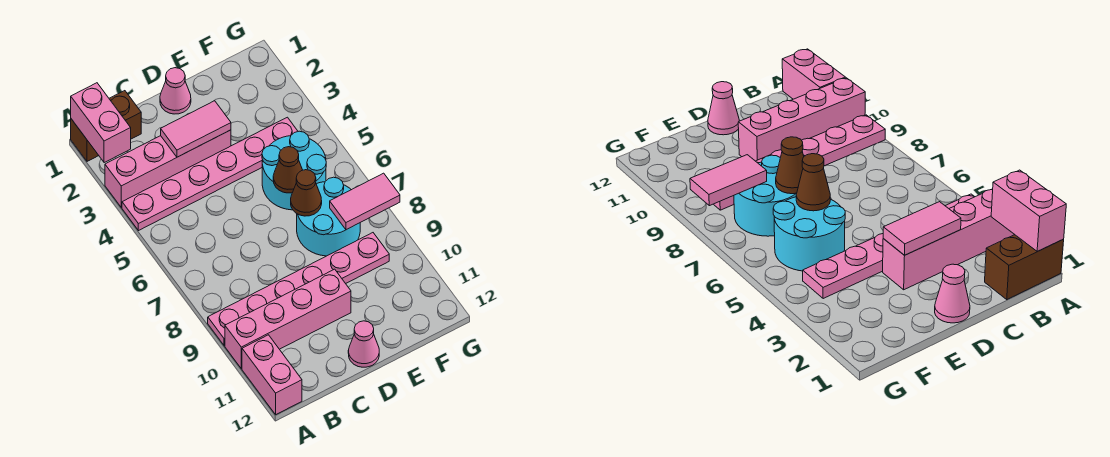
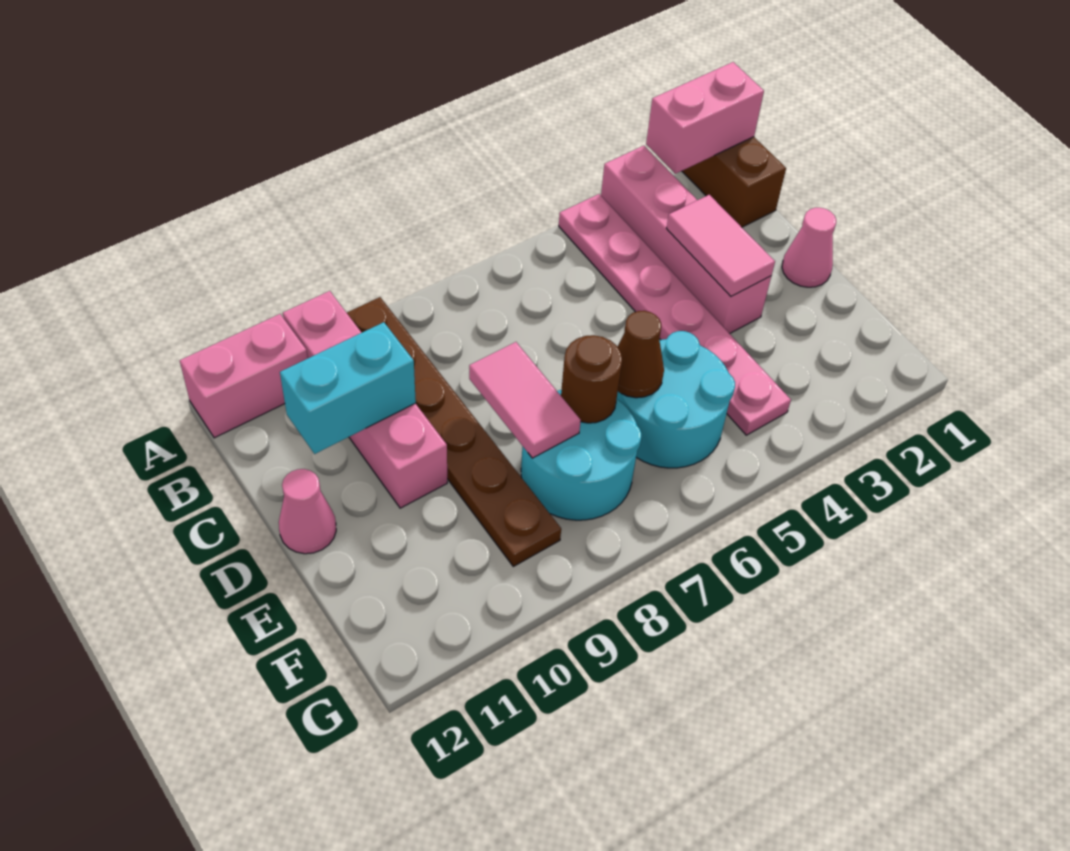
pink 1x6 plate [208,233,389,346] -> brown 1x6 plate [347,297,561,566]
none -> cyan 1x2 brick [280,322,416,454]
brown 1x1 cone [291,170,322,216] -> brown 1x1 round brick [561,335,622,423]
pink 1x2 tile [330,173,400,230] -> pink 1x2 tile moved to [469,342,581,458]

